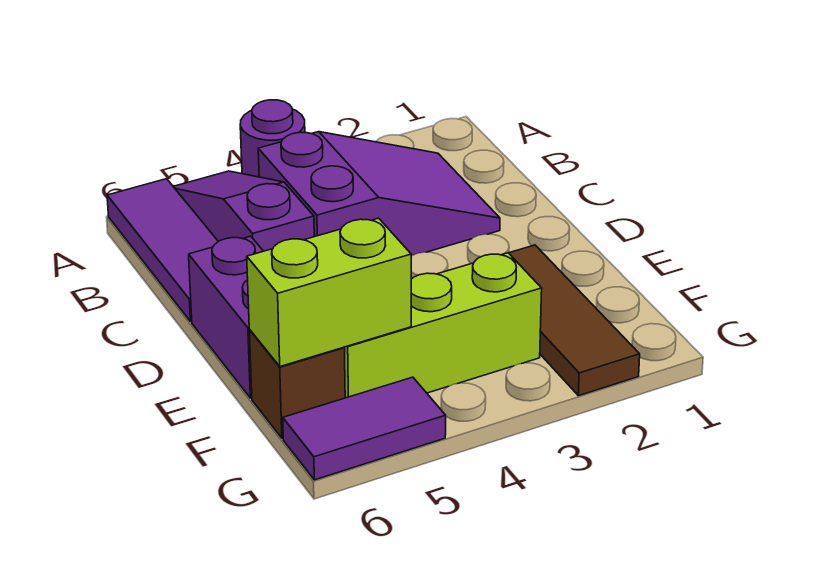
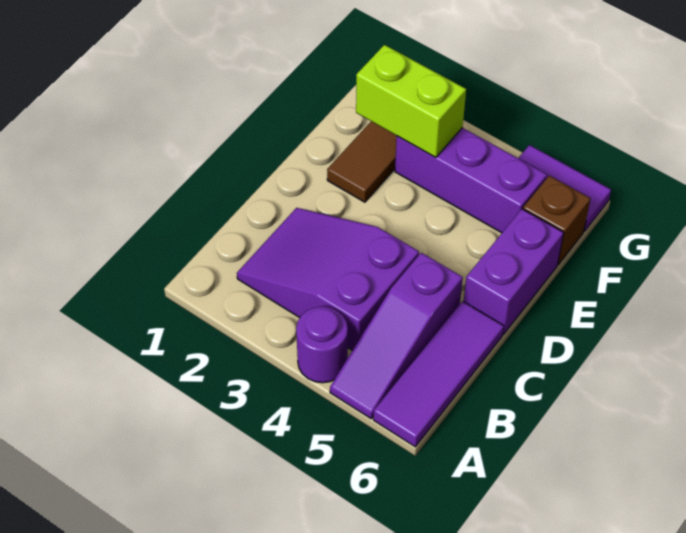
lime 1x3 brick [344,253,542,398] -> purple 1x3 brick [395,128,547,233]
lime 1x2 brick [247,218,411,367] -> lime 1x2 brick moved to [356,45,466,158]

